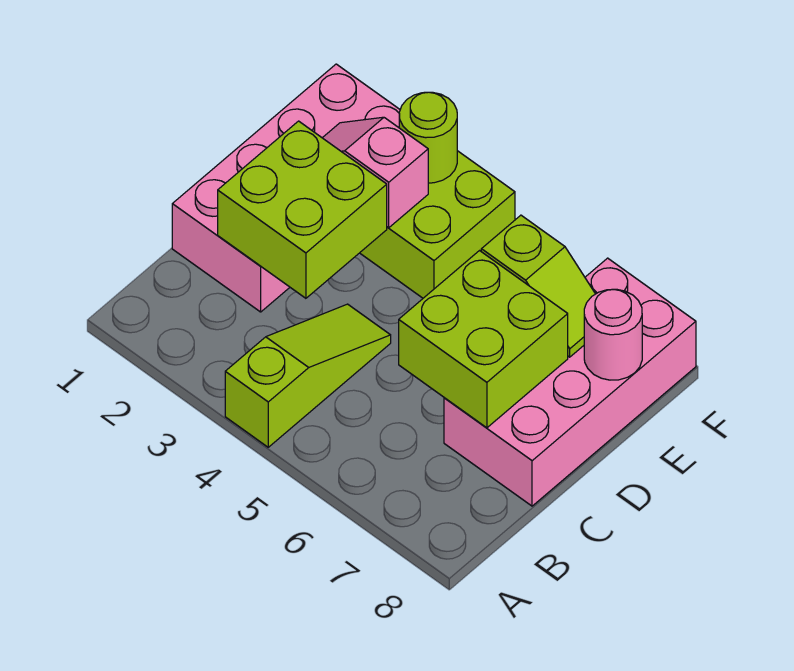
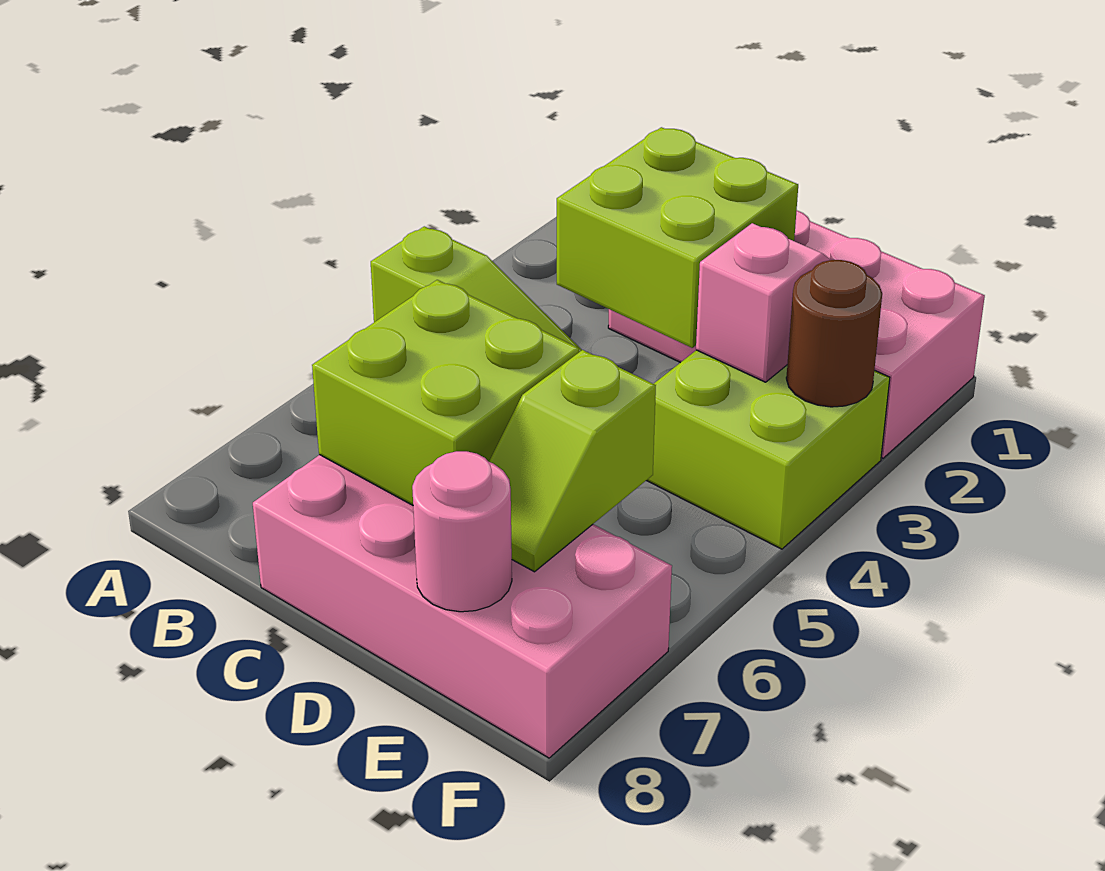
lime 1x1 round brick [399,92,457,183] -> brown 1x1 round brick [786,260,882,407]

